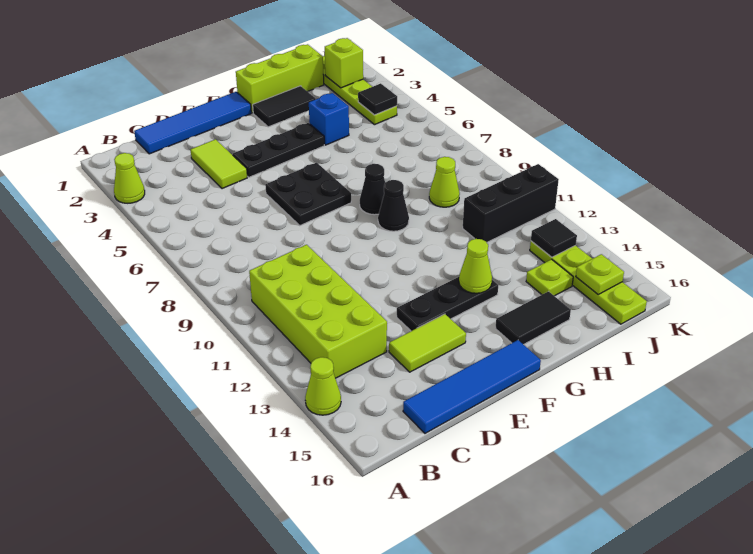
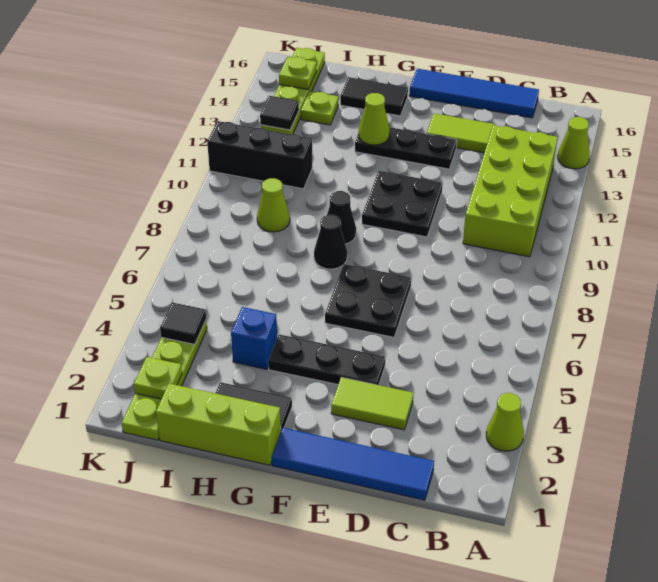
lime 1x2 tile [191,139,247,189] -> lime 1x2 tile turned to [331,377,413,430]
none -> black 2x2 plate [362,171,443,237]
lime 1x1 brick [325,38,363,88] -> lime 1x1 plate [134,357,182,399]

